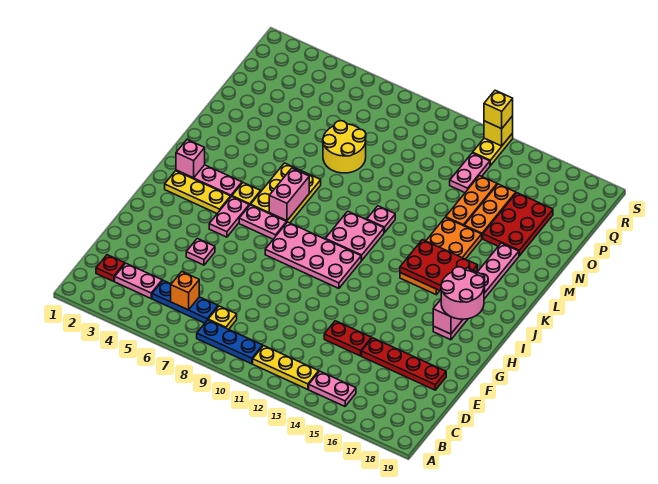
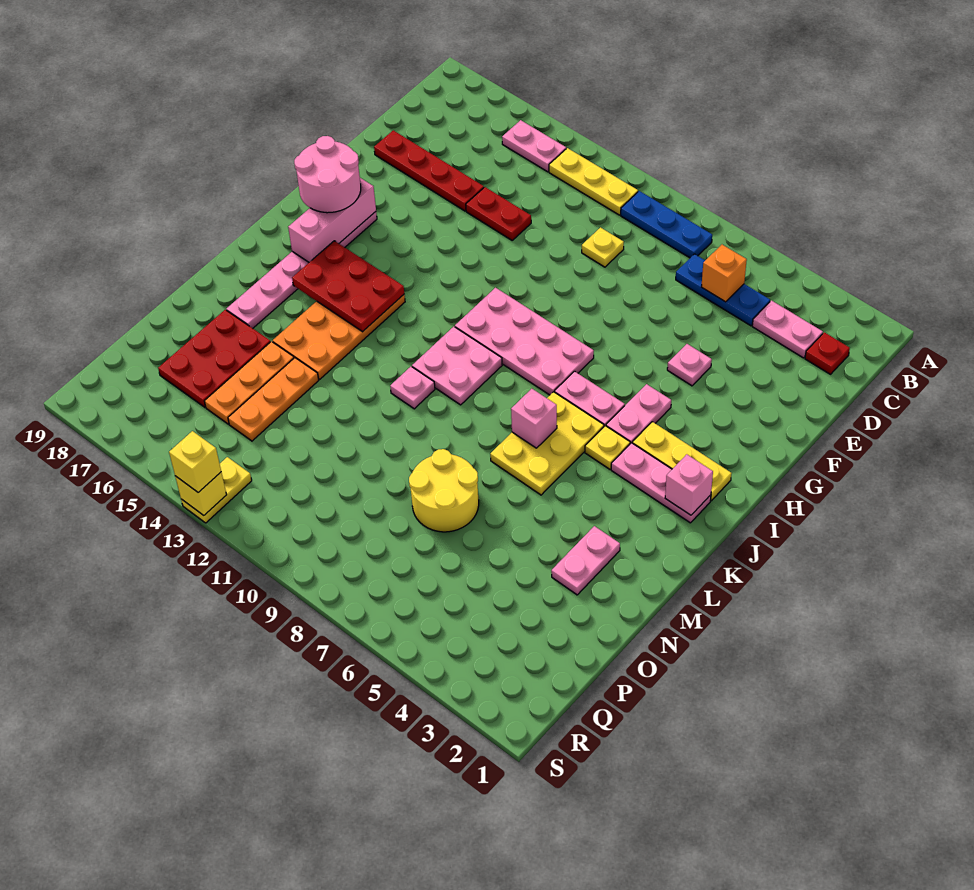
yellow 1x1 plate [208,306,237,329] -> yellow 1x1 plate moved to [582,228,624,267]
pink 1x2 brick [269,168,309,221] -> pink 1x1 brick [511,389,557,448]
pink 1x2 plate [450,153,490,193] -> pink 1x2 plate moved to [551,526,620,595]

